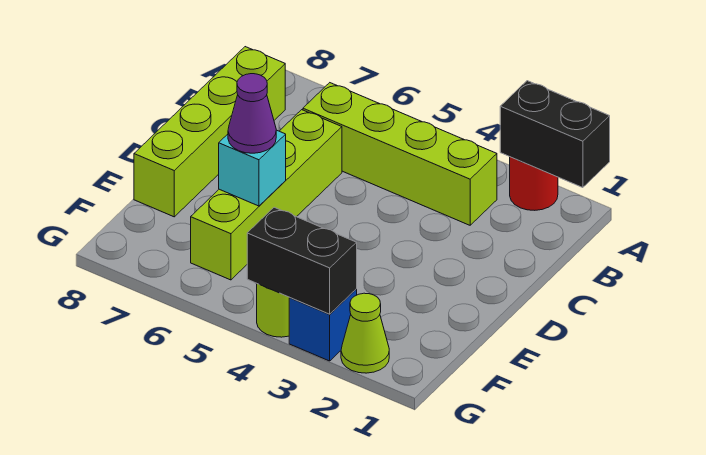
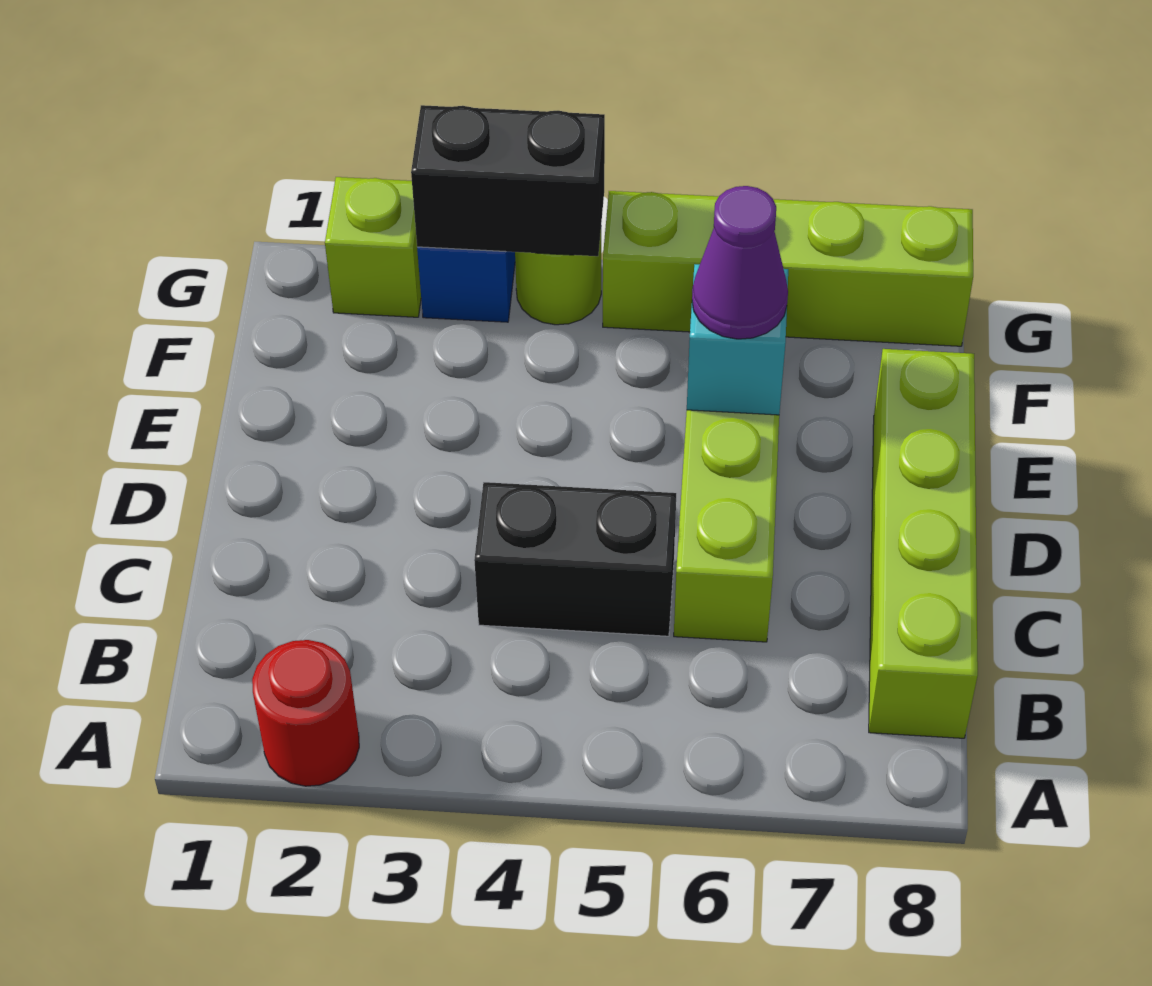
black 1x2 brick [500,81,610,188] -> black 1x2 brick moved to [474,482,676,636]
lime 1x4 brick [303,83,497,225] -> lime 1x4 brick moved to [603,191,973,346]
lime 1x1 cone [341,293,389,373] -> lime 1x1 brick [325,177,421,317]

